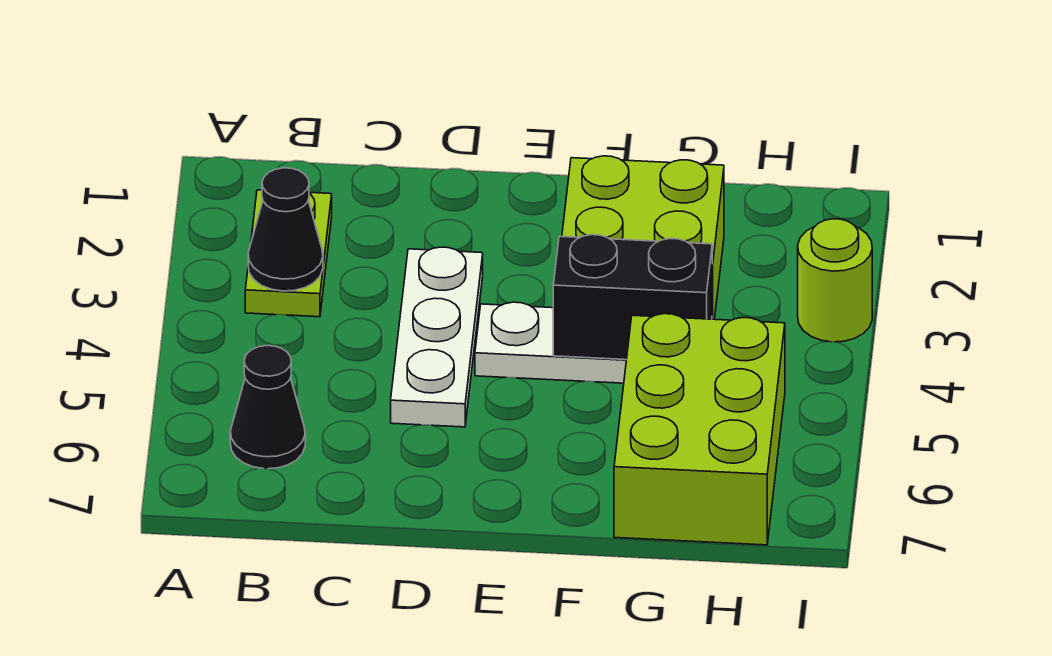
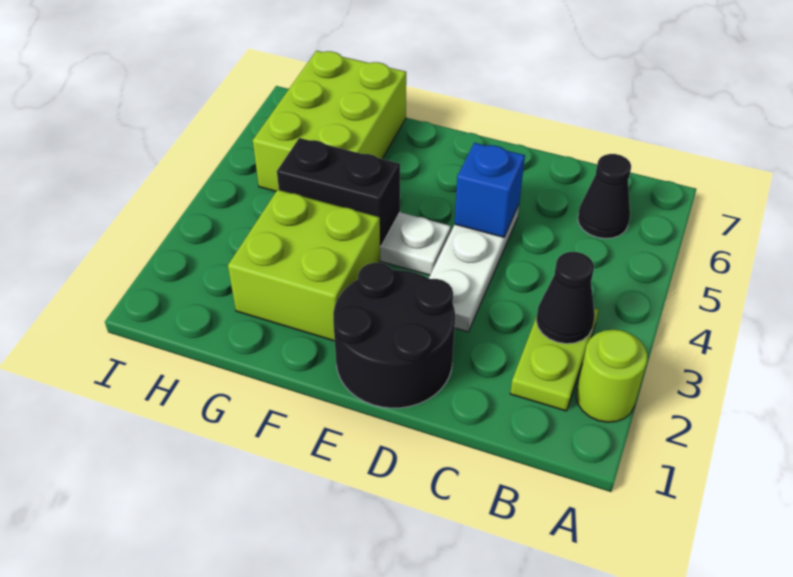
none -> black 2x2 round brick [333,263,455,408]
none -> blue 1x1 brick [455,143,525,237]
lime 1x1 round brick [798,219,872,342] -> lime 1x1 round brick moved to [576,330,648,422]

